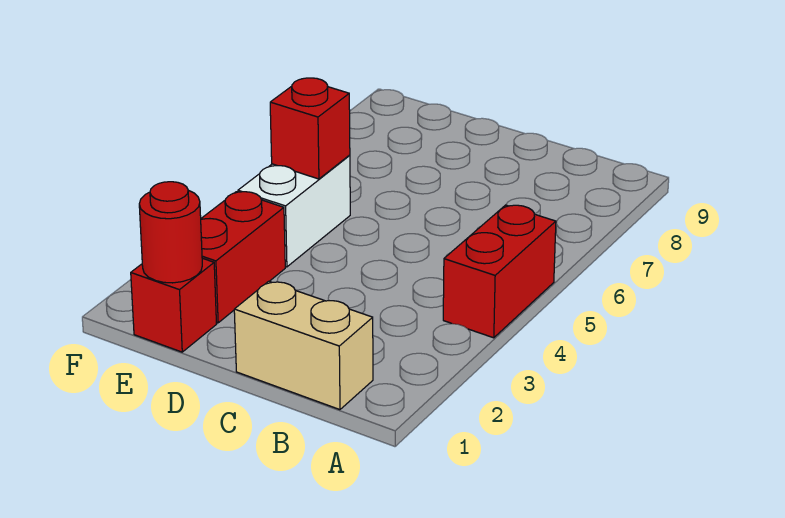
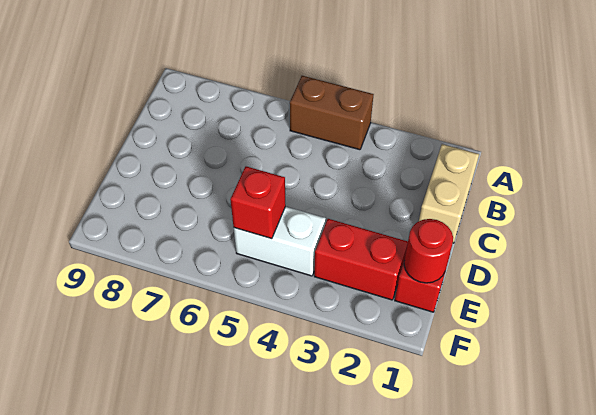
red 1x2 brick [443,205,556,338] -> brown 1x2 brick [290,76,374,150]

